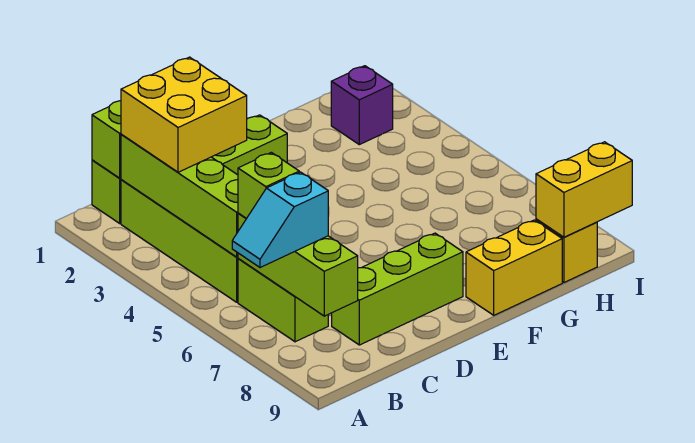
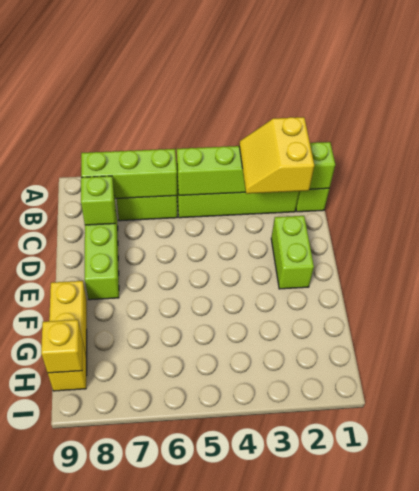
cyan 1x2 slope [232,172,328,268] -> none
yellow 2x2 brick [121,57,247,172] -> yellow 2x2 slope [239,117,315,194]
lime 1x1 brick [238,152,299,219] -> lime 1x1 brick moved to [81,176,115,225]
purple 1x1 brick [331,66,393,145] -> none
yellow 1x2 brick [536,142,632,237] -> yellow 1x1 brick [41,320,82,373]

